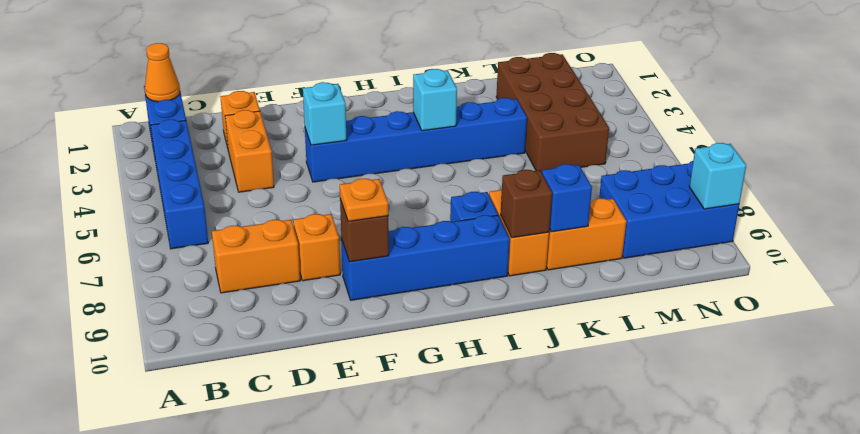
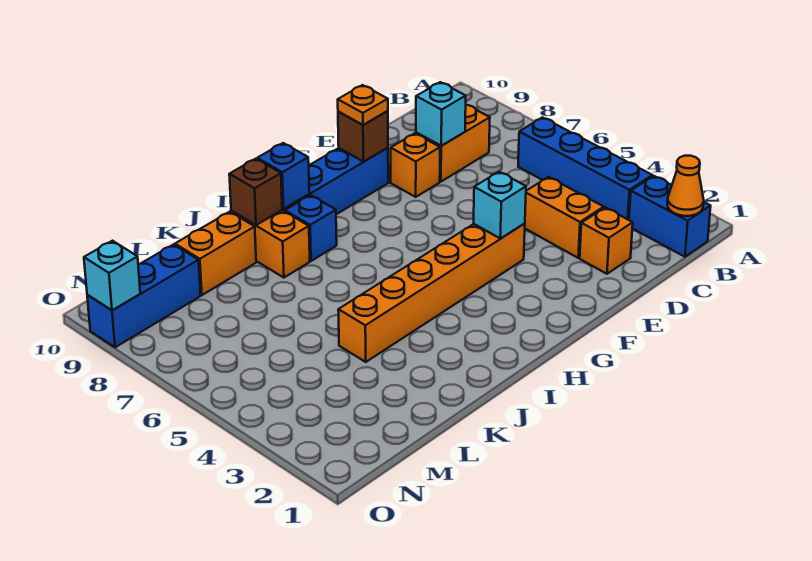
blue 1x6 brick [305,98,527,182] -> orange 1x6 brick [338,223,525,362]
cyan 1x1 brick [413,69,457,131] -> cyan 1x1 brick moved to [416,82,466,146]
blue 1x1 brick [542,164,592,232] -> blue 1x1 brick moved to [257,143,309,209]
brown 2x4 brick [496,53,609,172] -> none
blue 2x3 brick [599,161,739,258] -> blue 1x3 brick [87,245,201,347]

